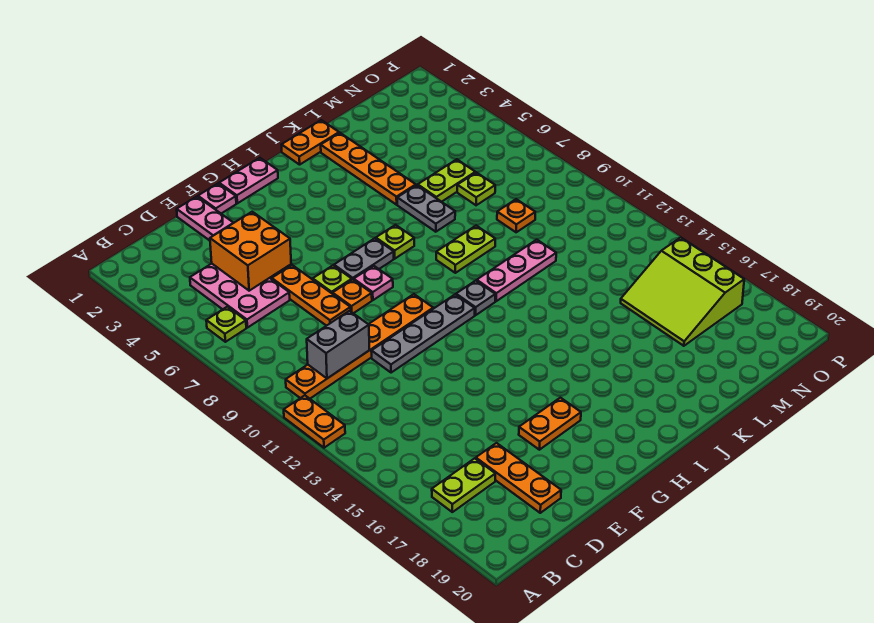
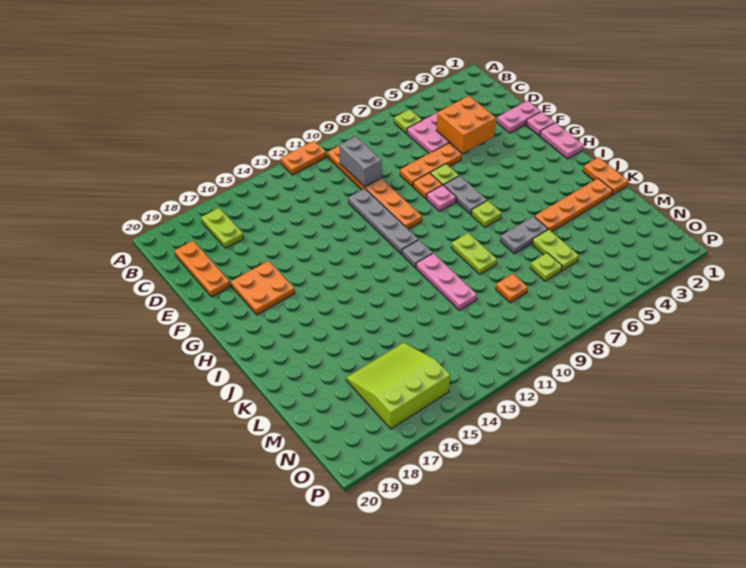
orange 1x3 plate [476,443,561,513] -> orange 1x3 plate turned to [175,241,230,297]
orange 1x2 plate [519,398,581,450] -> orange 2x2 plate [231,261,295,315]

